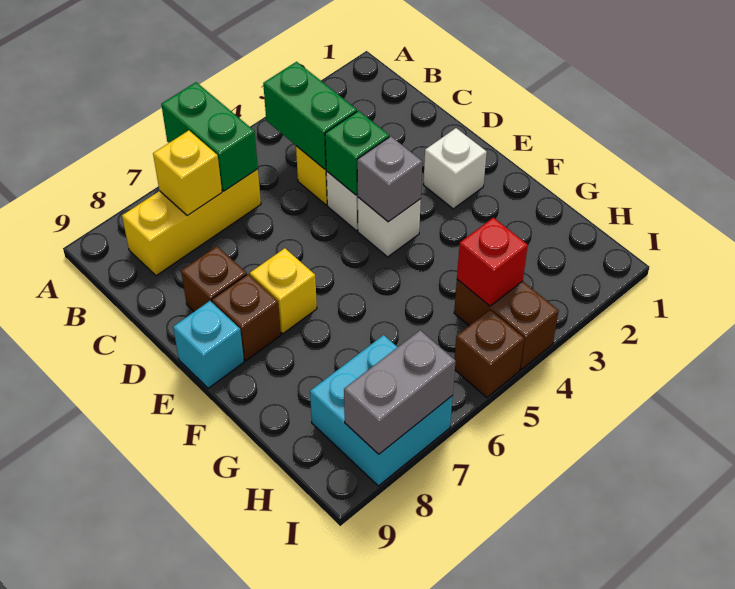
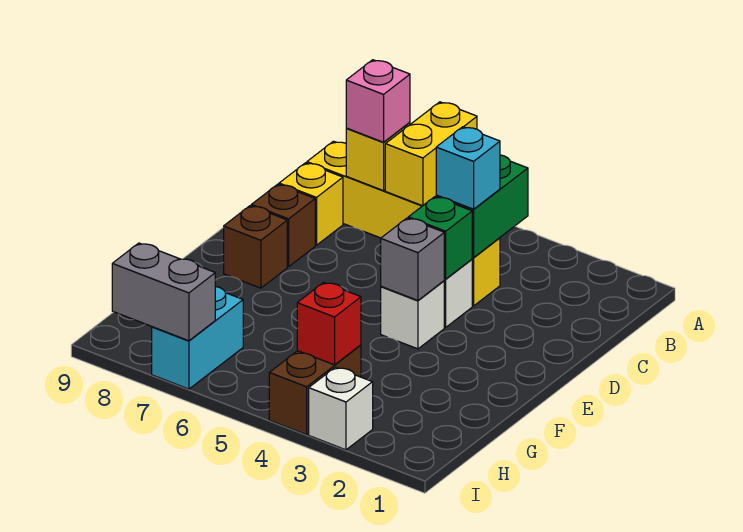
green 1x2 brick [161,82,258,191] -> yellow 1x2 brick [385,102,477,206]
none -> pink 1x1 brick [346,60,410,142]
white 1x1 brick [423,128,487,209] -> white 1x1 brick moved to [309,367,373,450]
yellow 1x1 brick [250,248,317,334] -> yellow 1x1 brick moved to [279,163,343,245]
cyan 1x1 brick [173,301,244,388] -> cyan 1x1 brick moved to [436,127,500,209]
cyan 2x2 brick [310,335,453,486] -> cyan 1x2 brick [152,286,243,389]
brown 1x1 brick [455,310,524,398] -> none

